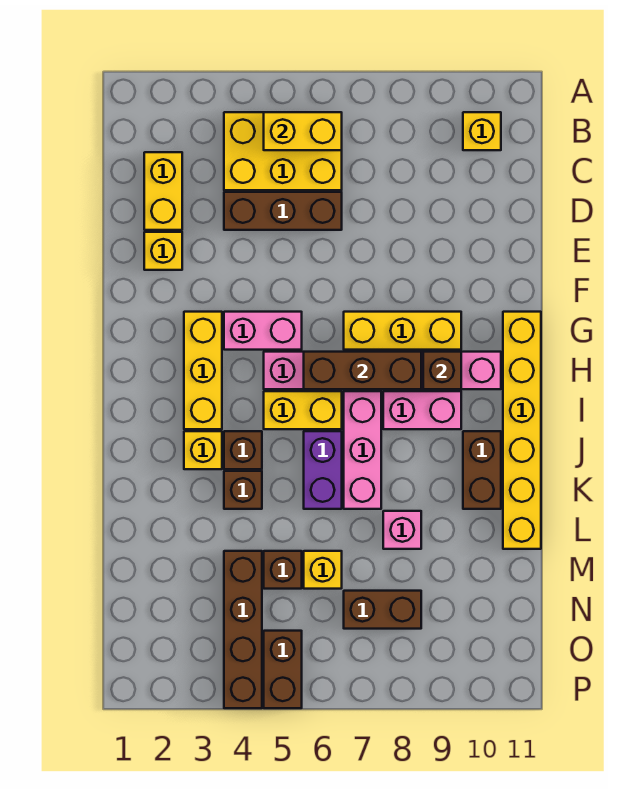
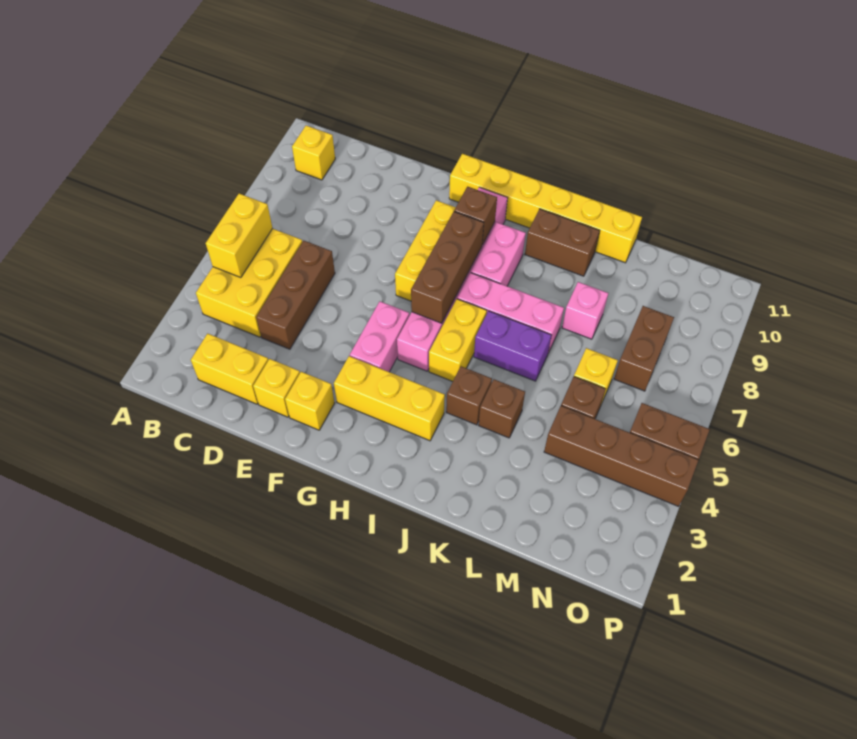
yellow 1x1 brick [184,431,222,469] -> yellow 1x1 brick moved to [285,372,334,430]

